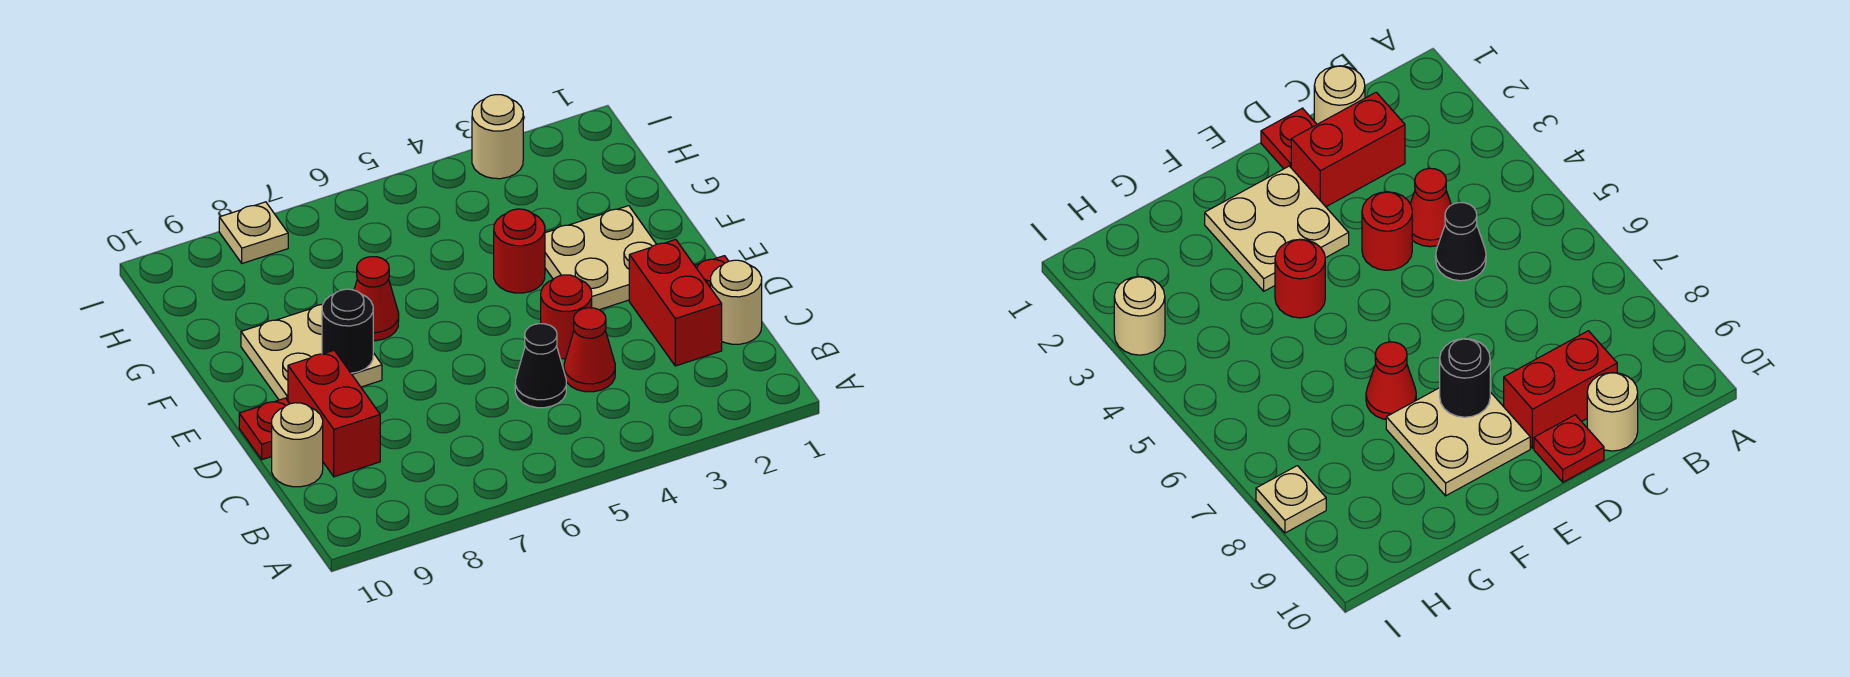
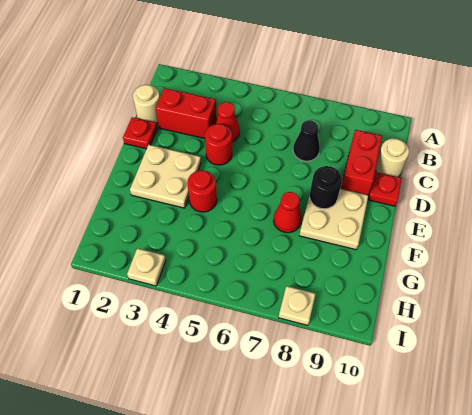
red 1x2 brick [629,239,722,366] -> red 1x2 brick turned to [156,88,217,139]
black 1x1 cone [515,324,566,408] -> black 1x1 cone moved to [293,120,320,161]
tan 1x1 round brick [472,95,523,179] -> tan 1x1 plate [127,248,166,286]

